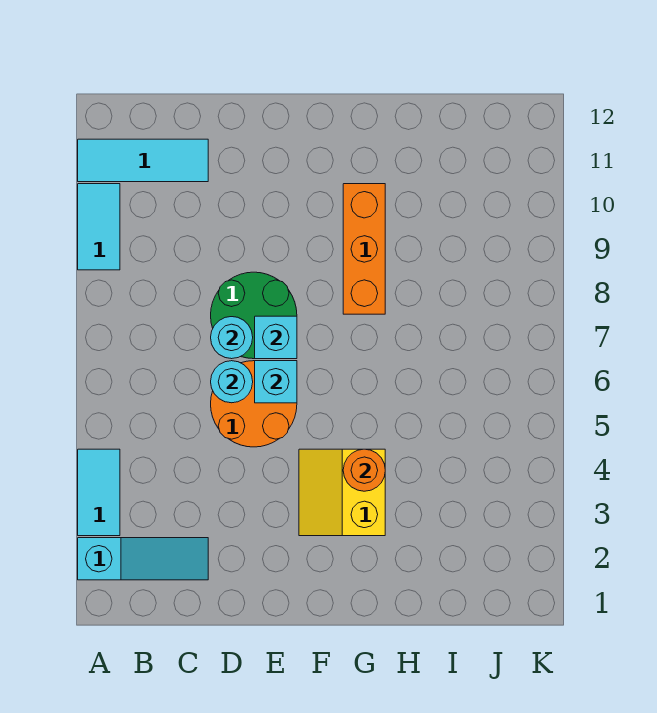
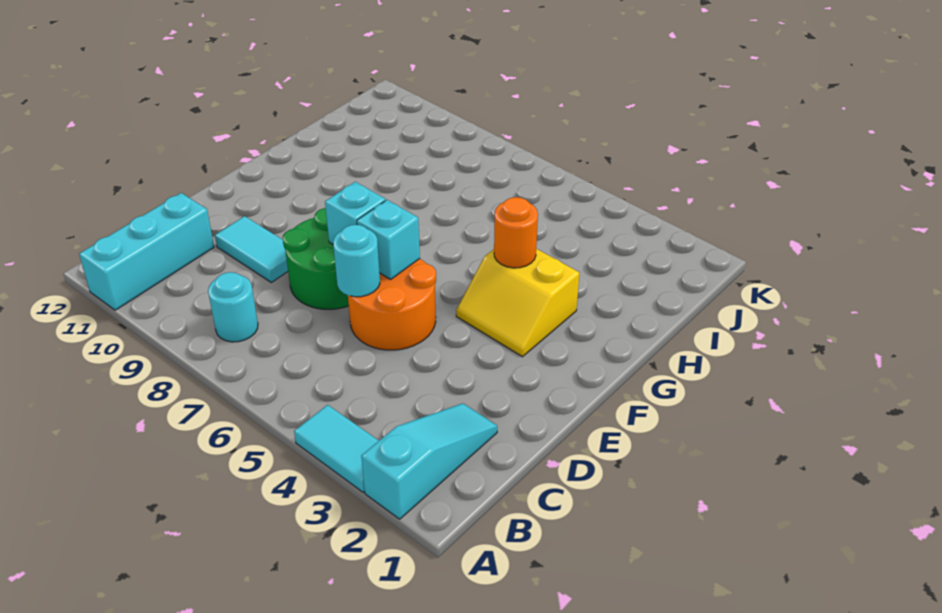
cyan 1x2 tile [78,184,120,270] -> cyan 1x2 tile moved to [215,216,288,282]
cyan 1x3 tile [78,139,208,182] -> cyan 1x3 brick [79,193,214,310]
cyan 1x1 round brick [211,317,253,359] -> cyan 1x1 round brick moved to [208,272,258,342]
orange 1x3 brick [343,184,385,314] -> none

